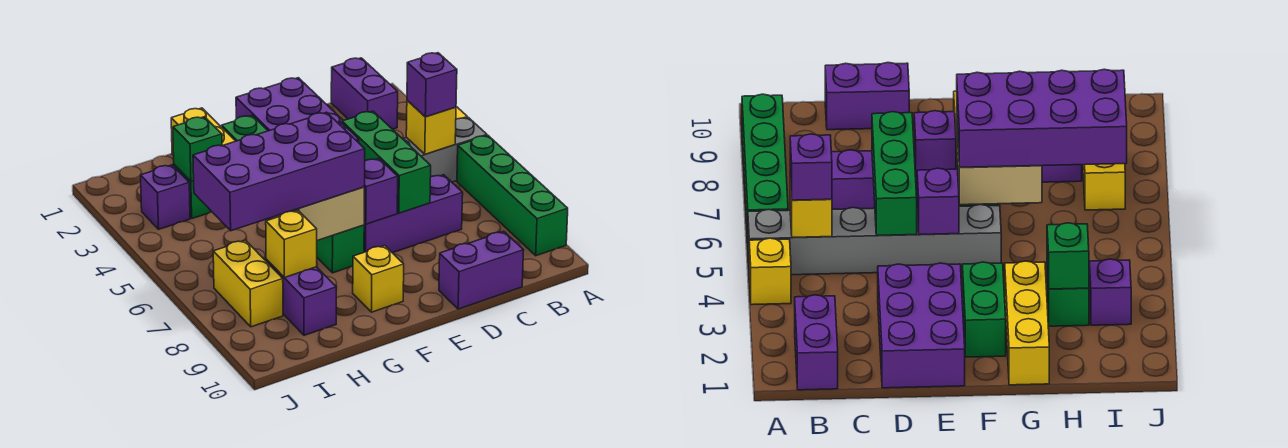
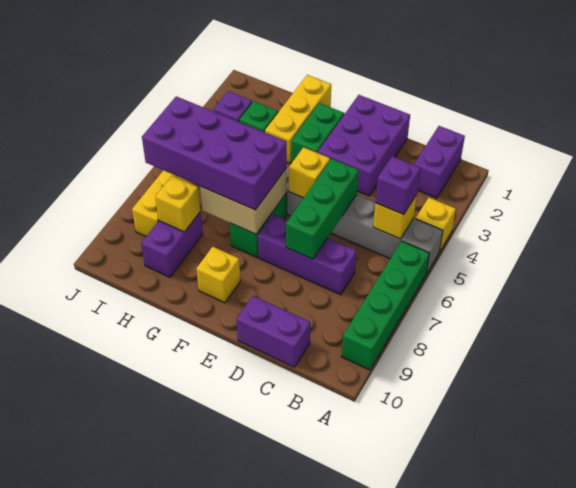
purple 1x1 brick [917,168,959,234] -> yellow 1x1 brick [289,147,330,198]
purple 1x1 brick [364,159,398,224] -> none
green 1x1 brick [173,117,222,181] -> none

